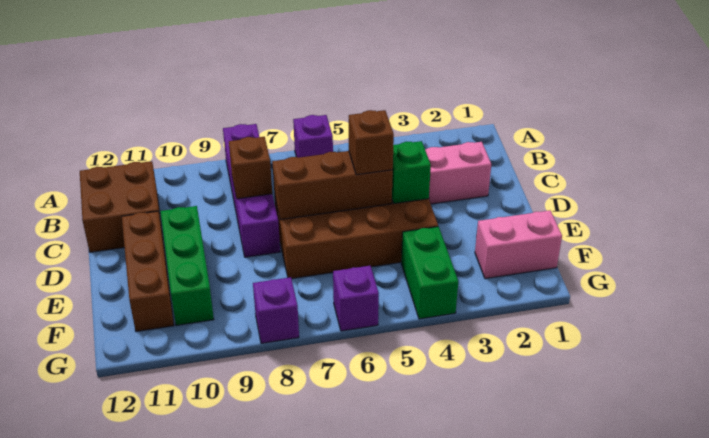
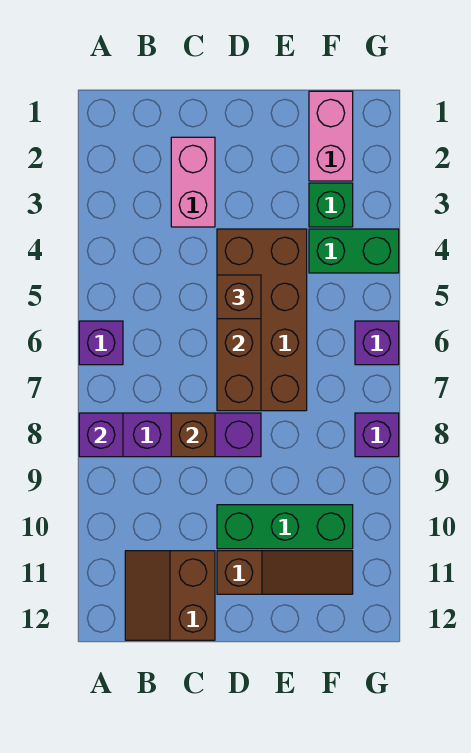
none -> purple 1x1 brick [79,413,123,457]
brown 2x2 brick [80,161,163,252] -> brown 2x2 slope [125,551,215,640]
green 1x1 brick [392,141,431,203] -> green 1x1 brick moved to [309,183,353,227]
brown 1x3 brick [122,211,174,332] -> brown 1x3 slope [217,551,353,594]

